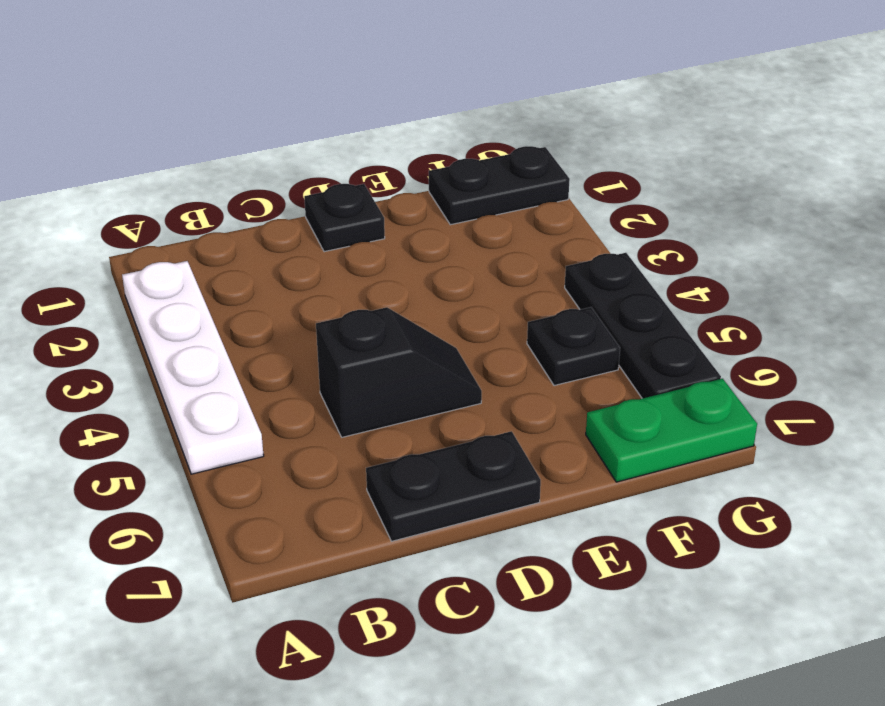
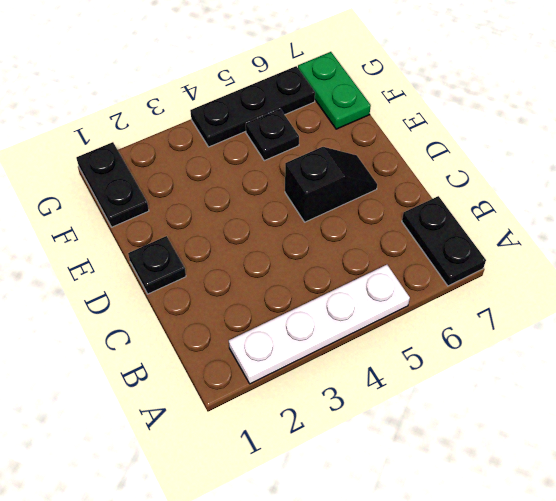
black 1x2 slope [316,307,482,437] -> black 1x2 slope turned to [285,147,377,222]
black 1x2 plate [366,431,541,541] -> black 1x2 plate moved to [402,196,486,286]

